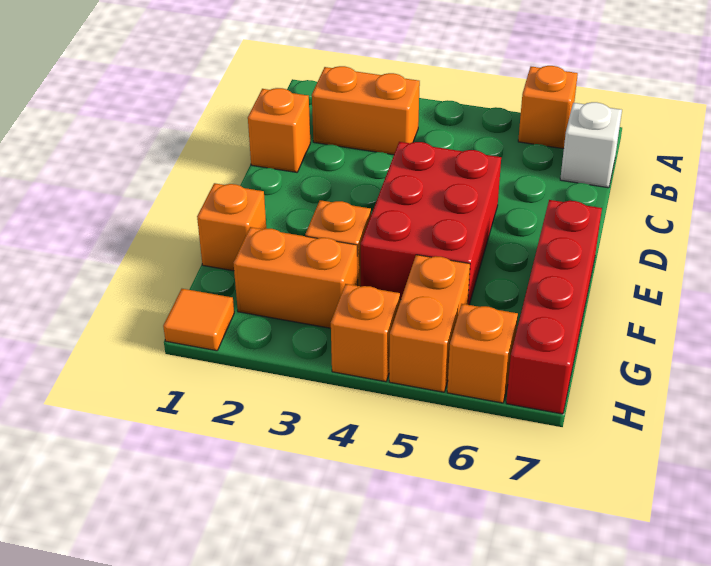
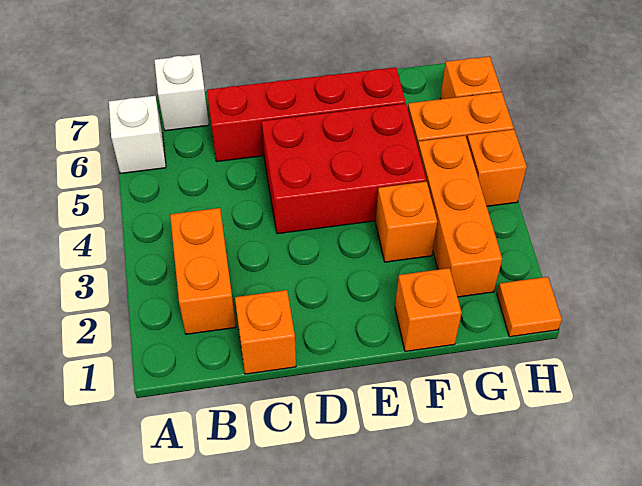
orange 1x1 brick [518,66,578,149] -> white 1x1 brick [109,96,166,174]
red 1x4 brick [506,200,602,414] -> red 1x4 brick moved to [207,67,405,162]
orange 1x2 brick [234,227,358,328] -> orange 1x3 brick [418,135,502,297]

